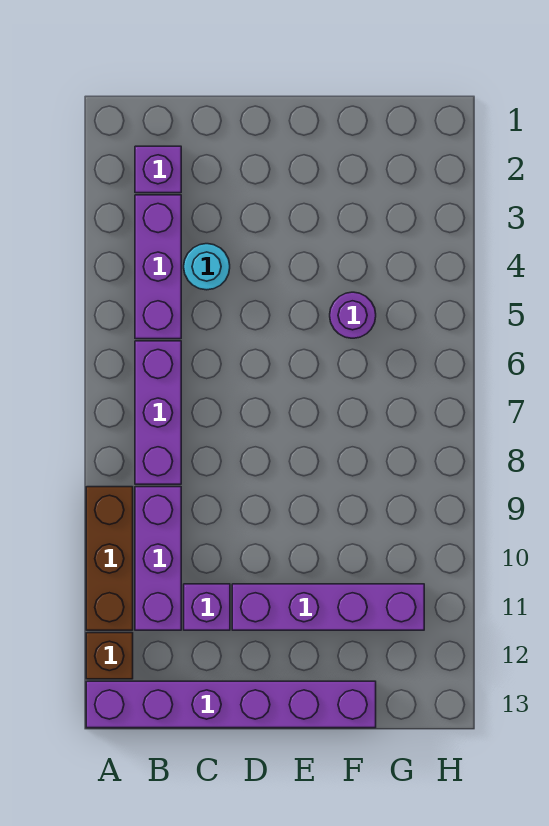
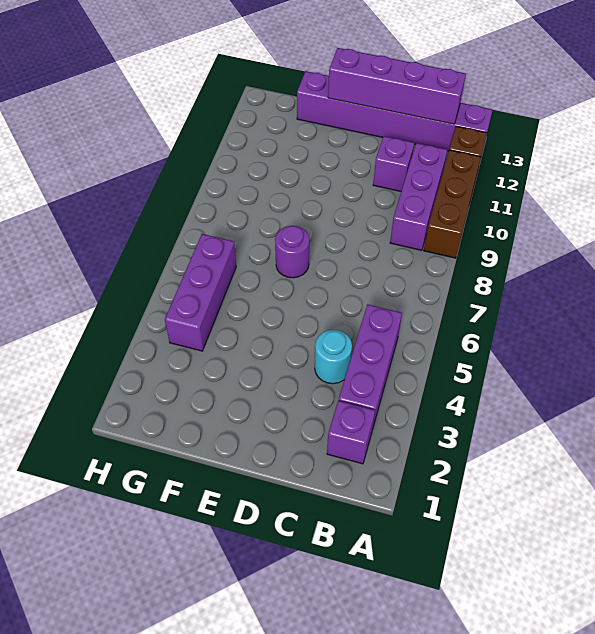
purple 1x3 brick [135,341,181,484] -> purple 1x3 brick moved to [165,234,236,351]
purple 1x4 brick [232,584,424,630] -> purple 1x4 brick moved to [328,48,466,124]
purple 1x1 round brick [330,292,376,338] -> purple 1x1 round brick moved to [275,226,309,278]

